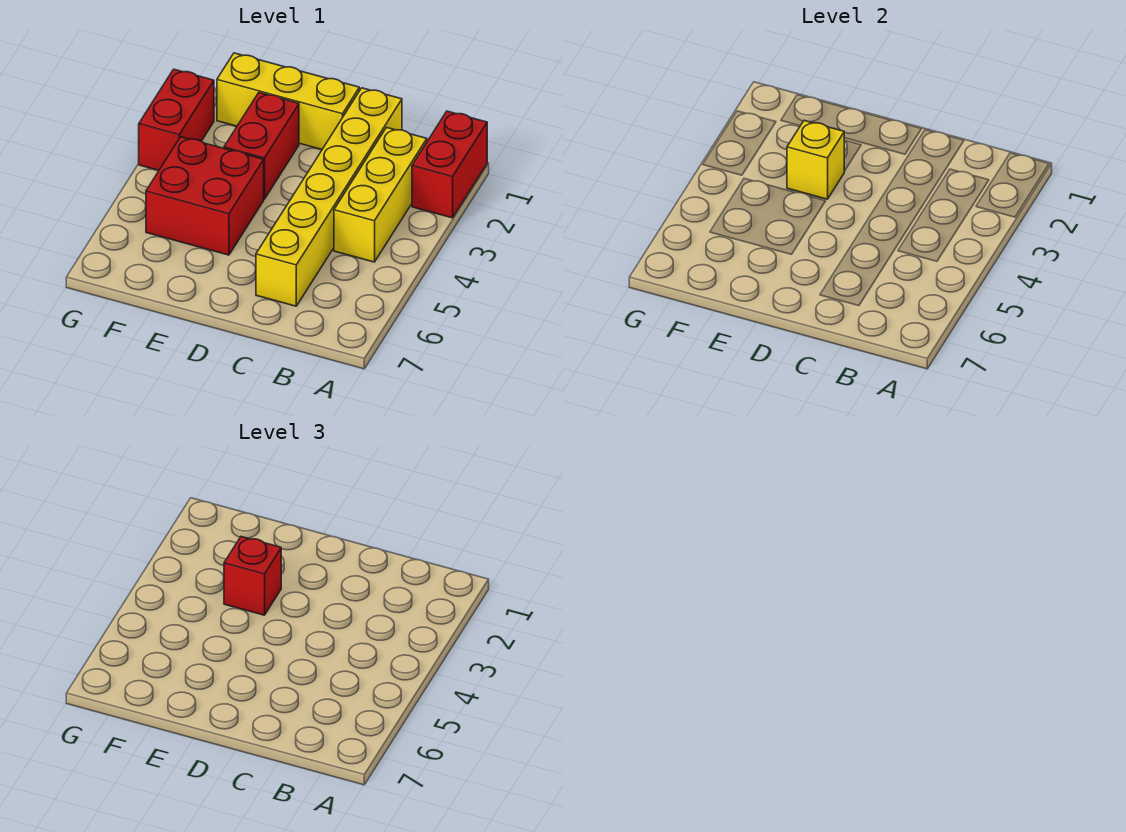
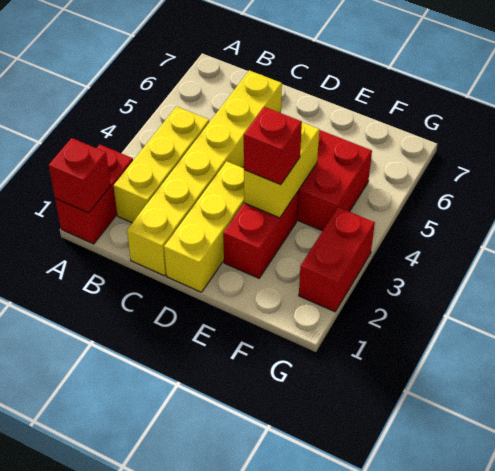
none -> red 1x1 brick [49,138,111,213]
yellow 1x3 brick [217,53,359,149] -> yellow 1x3 brick turned to [164,161,244,292]
yellow 1x1 brick [787,121,844,199] -> yellow 1x2 brick [244,122,319,218]

